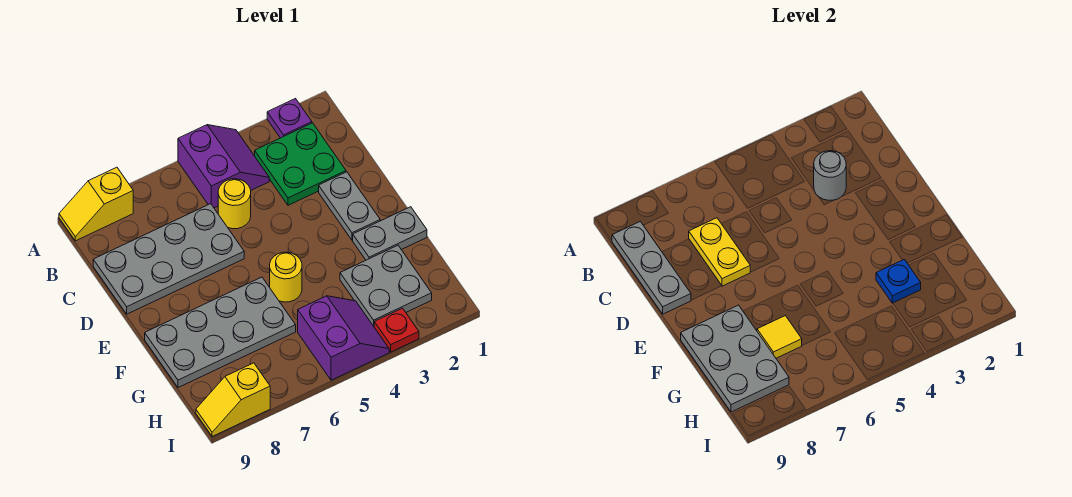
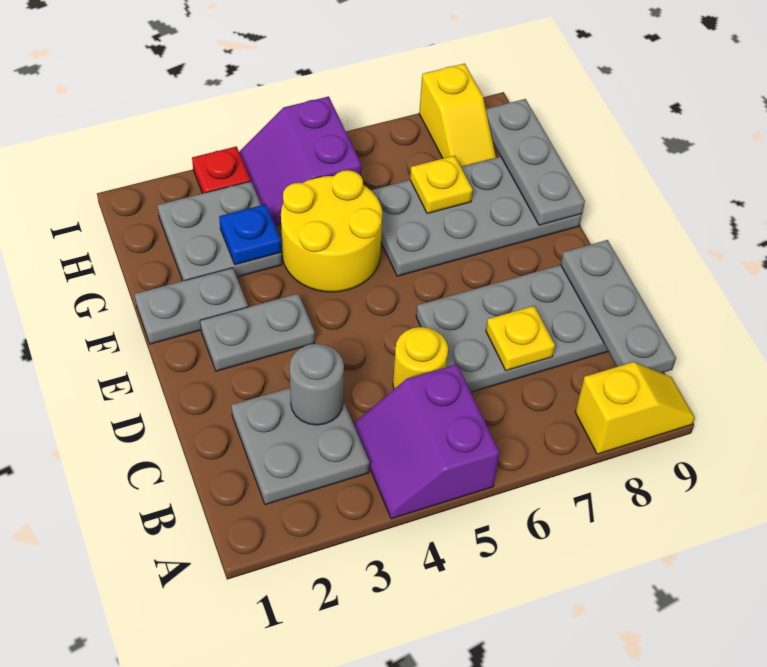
purple 1x1 plate [267,99,312,138] -> none
green 2x2 plate [255,123,346,205] -> grey 2x2 plate [231,388,369,505]
yellow 1x2 plate [689,218,750,286] -> yellow 1x1 plate [486,306,555,371]
grey 1x2 plate [319,172,380,240] -> grey 1x2 plate turned to [200,294,315,371]
yellow 1x1 round brick [270,252,302,302] -> yellow 2x2 round brick [281,170,382,292]
grey 2x3 plate [681,305,789,412] -> grey 1x3 plate [486,99,585,225]
yellow 1x1 tile [757,316,802,358] -> yellow 1x1 plate [410,156,473,214]
yellow 1x2 slope [196,363,270,437] -> yellow 1x2 slope turned to [419,64,496,167]

